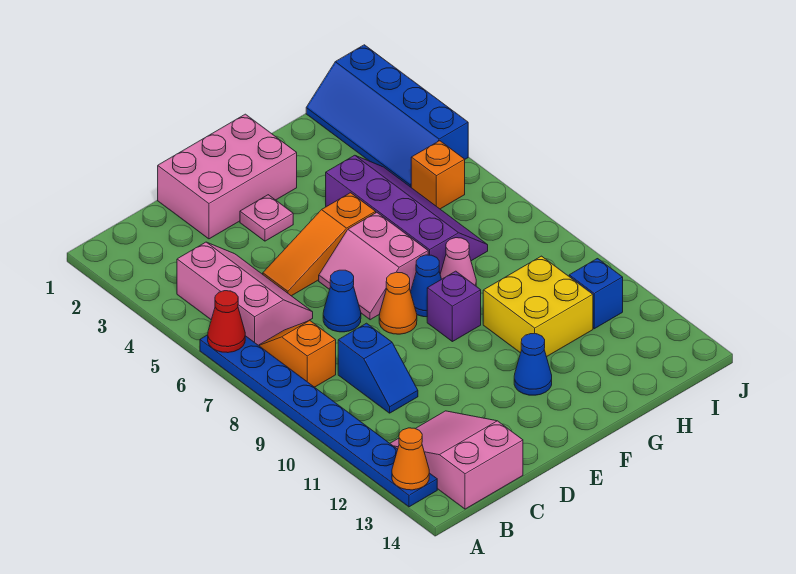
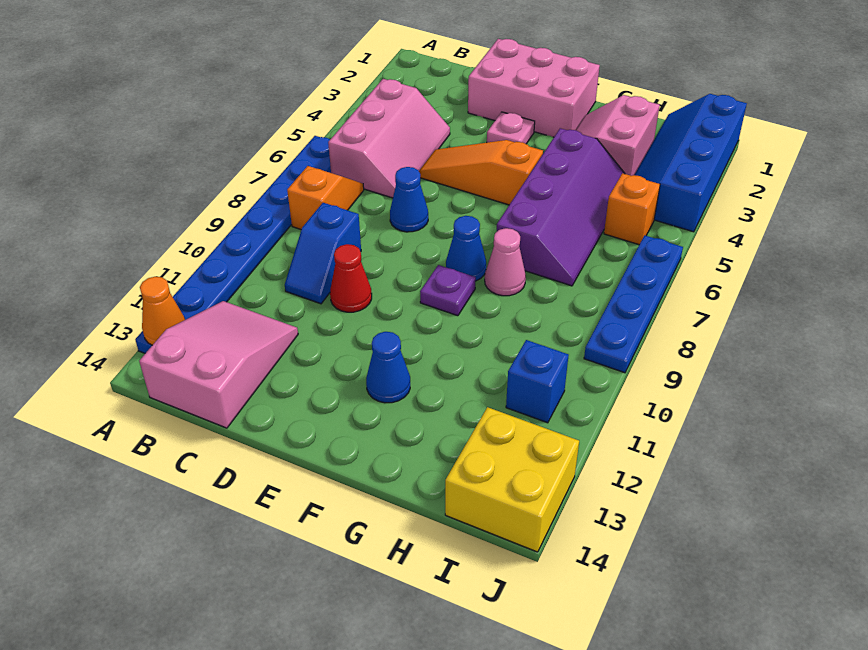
red 1x1 cone [208,291,245,353] -> red 1x1 cone moved to [330,244,372,312]
pink 2x2 slope [319,212,428,320] -> pink 2x2 slope moved to [576,95,660,176]
orange 1x1 cone [379,272,417,334] -> none
purple 1x1 brick [427,271,481,342] -> purple 1x1 plate [420,265,476,316]
yellow 2x2 brick [483,256,593,357] -> yellow 2x2 brick moved to [445,407,579,552]
none -> blue 1x4 plate [584,235,683,373]

